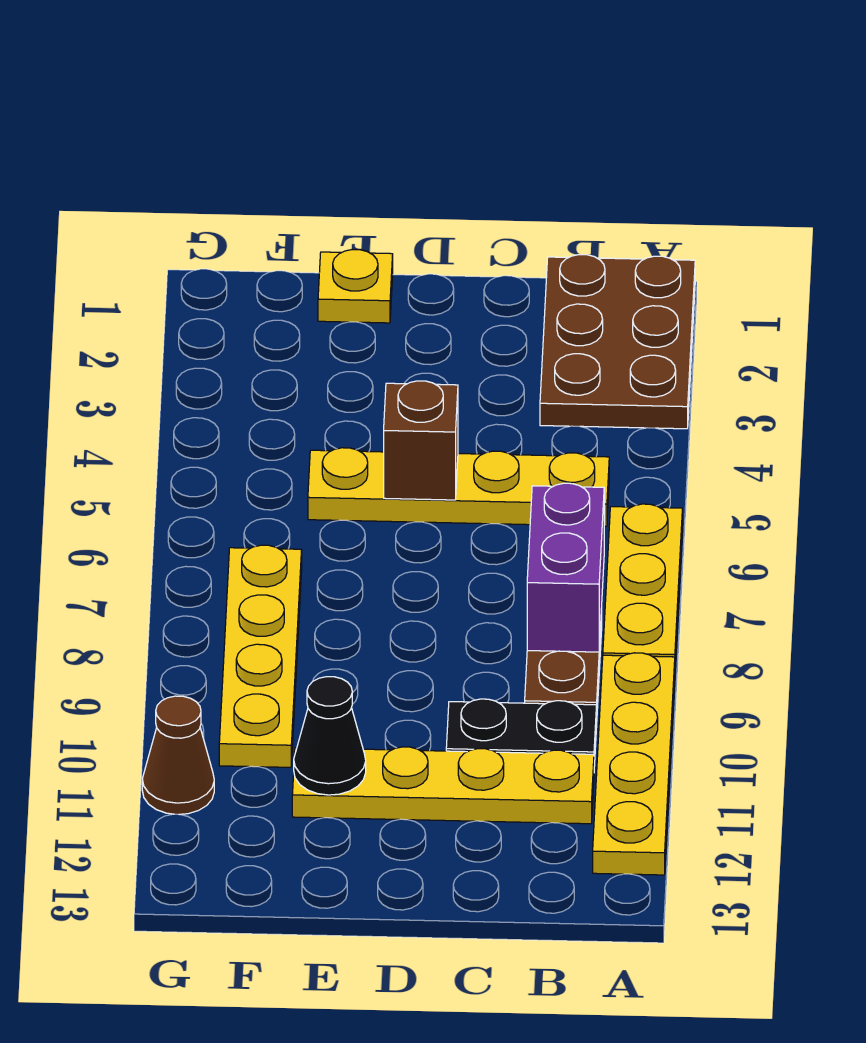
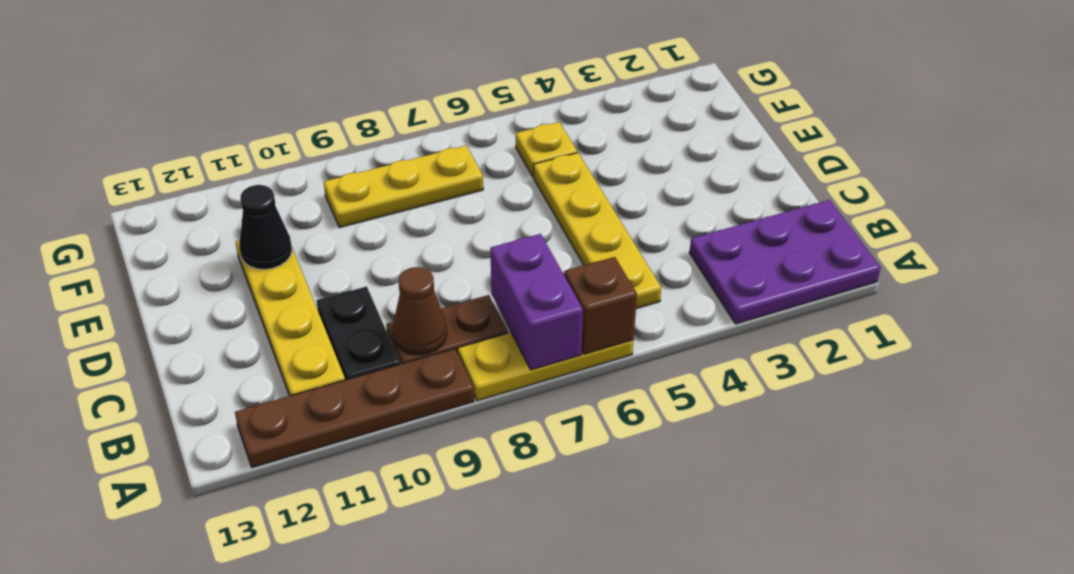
brown 2x3 plate [540,255,695,429] -> purple 2x3 plate [689,200,881,324]
yellow 1x4 plate [593,653,675,875] -> brown 1x4 plate [235,349,474,468]
purple 1x2 brick [527,483,604,652] -> purple 1x2 brick turned to [490,234,583,370]
brown 1x1 brick [384,381,458,500] -> brown 1x1 brick moved to [564,257,637,354]
yellow 1x1 plate [318,250,393,323] -> yellow 1x1 plate moved to [516,122,577,177]
yellow 1x4 plate [219,545,302,767] -> yellow 1x3 plate [324,146,483,228]
brown 1x1 cone [142,696,214,814] -> brown 1x1 cone moved to [392,267,447,355]

